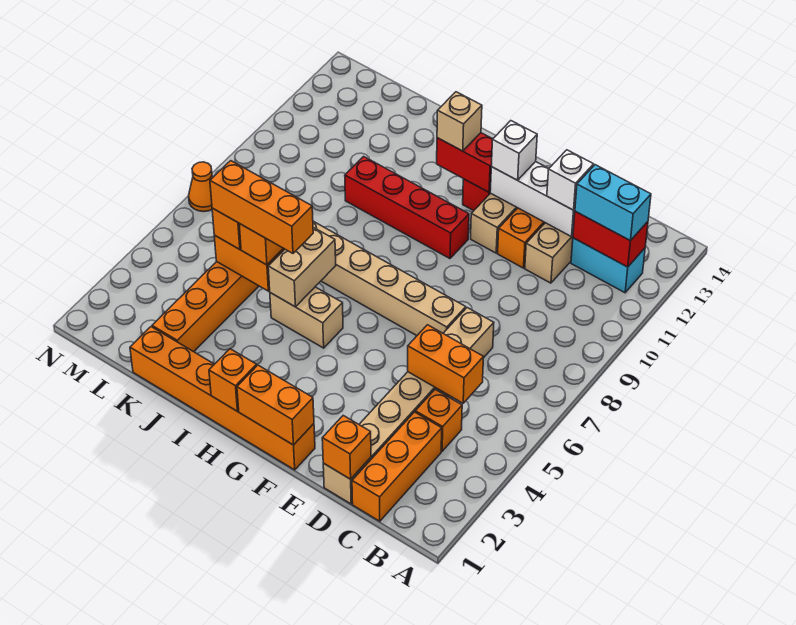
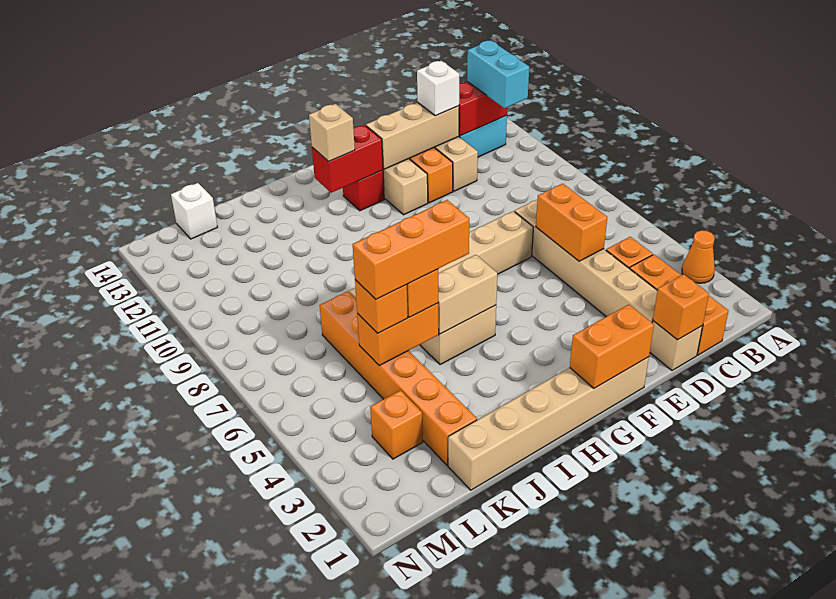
cyan 1x2 brick [575,165,651,240] -> cyan 1x2 brick turned to [467,41,529,108]
orange 1x2 brick [408,325,484,403] -> orange 1x2 brick turned to [536,184,607,261]
white 1x3 brick [490,162,575,237] -> tan 1x3 brick [366,103,459,169]
orange 1x6 brick [130,327,315,470] -> tan 1x6 brick [448,357,649,490]
white 1x1 brick [491,121,537,180] -> white 1x1 brick moved to [171,183,217,239]
red 1x4 brick [345,157,469,259] -> none
orange 1x1 brick [209,349,257,411] -> orange 1x1 brick moved to [370,390,423,459]
tan 1x2 brick [268,227,336,307] -> tan 1x2 brick turned to [438,255,497,334]
orange 1x1 cone [189,162,213,212] -> orange 1x1 cone moved to [682,230,715,283]

